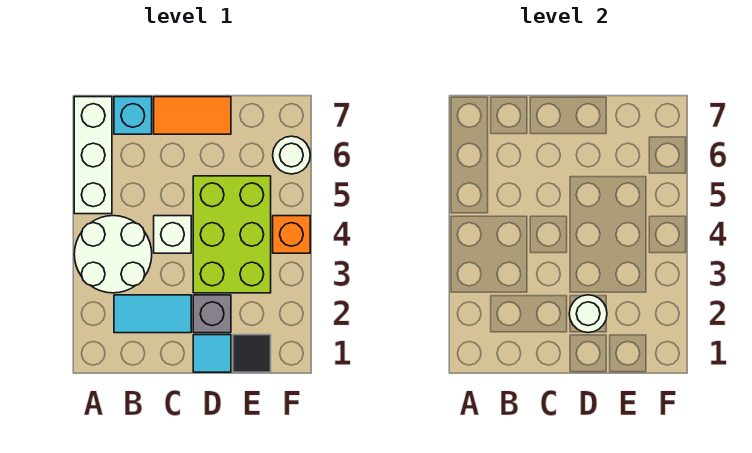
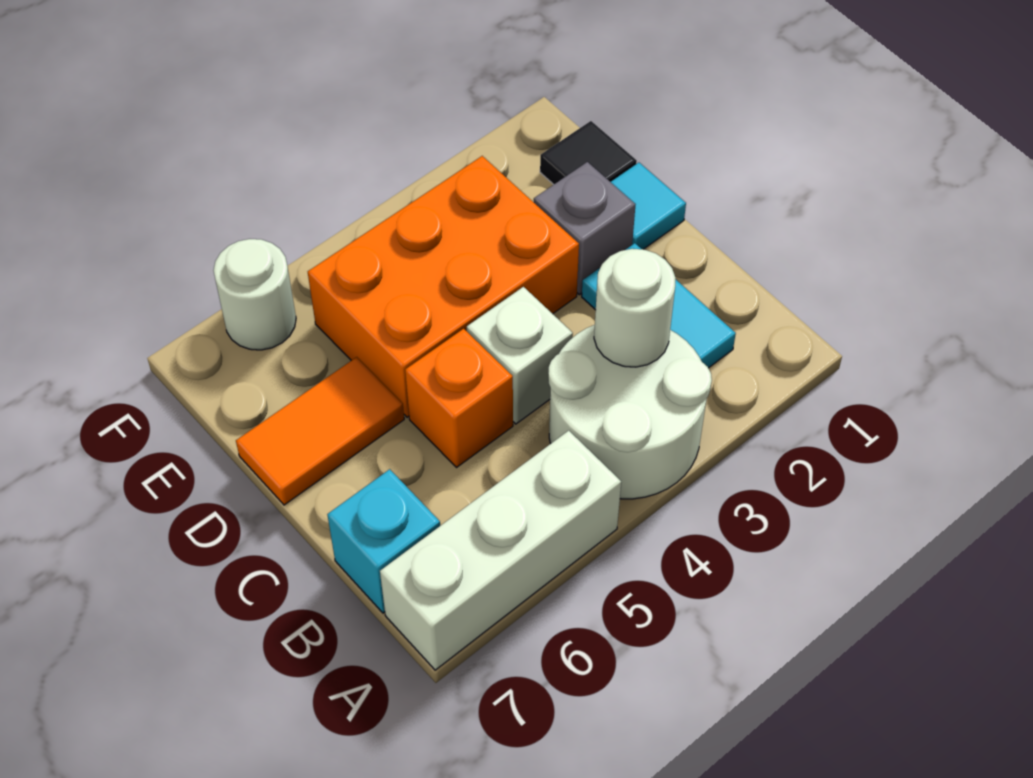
orange 1x2 tile [154,97,231,134] -> orange 1x2 tile turned to [236,357,404,505]
white 1x1 round brick [569,295,607,333] -> white 1x1 round brick moved to [594,249,676,367]
lime 2x3 brick [193,176,271,293] -> orange 2x3 brick [308,156,579,417]
orange 1x1 brick [273,216,310,253] -> orange 1x1 brick moved to [405,329,513,468]

